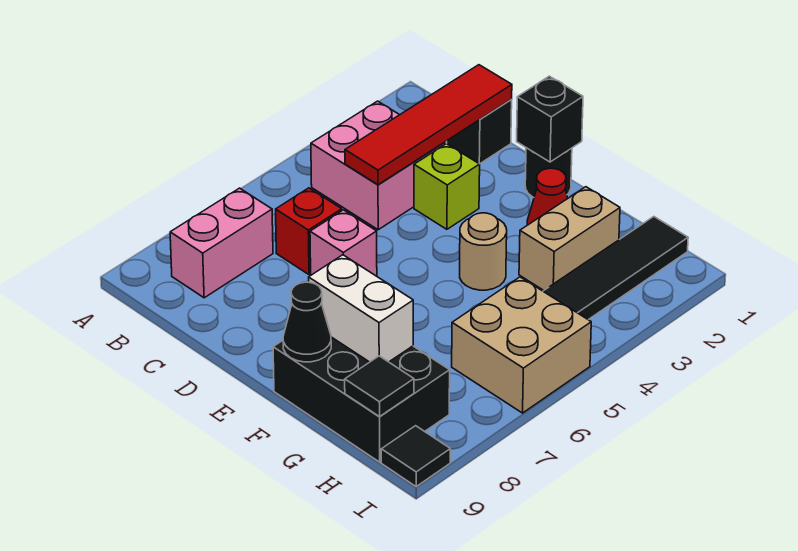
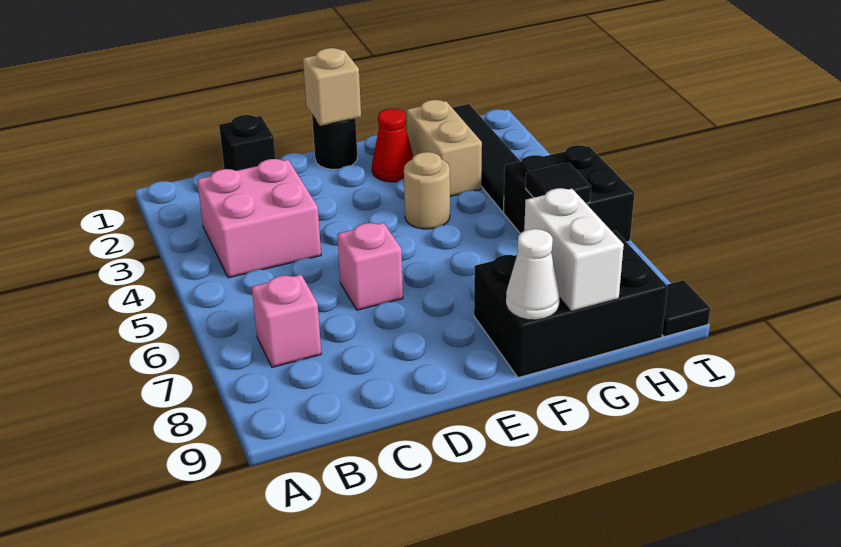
pink 1x2 brick [170,188,273,298] -> pink 1x1 brick [252,275,321,367]
red 1x4 tile [345,65,512,185] -> none
red 1x1 brick [276,188,342,275] -> none
lime 1x1 brick [414,144,480,229] -> none
black 1x1 brick [517,76,583,162] -> tan 1x1 brick [303,48,361,126]
white 1x2 brick [309,255,413,362] -> white 1x2 brick turned to [524,188,624,311]
black 1x1 cone [283,282,331,362] -> white 1x1 cone [506,229,560,320]
tan 2x2 brick [452,277,591,413] -> black 2x2 brick [504,145,635,242]
black 1x1 tile [345,356,414,417] -> black 1x1 tile moved to [526,163,591,203]

